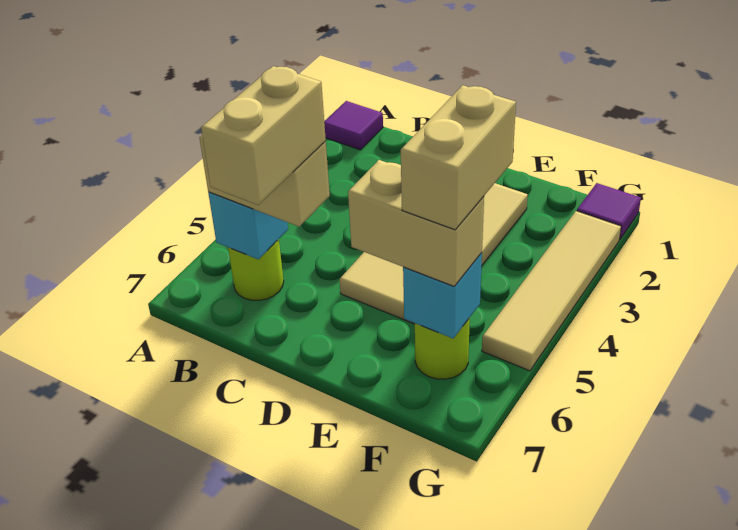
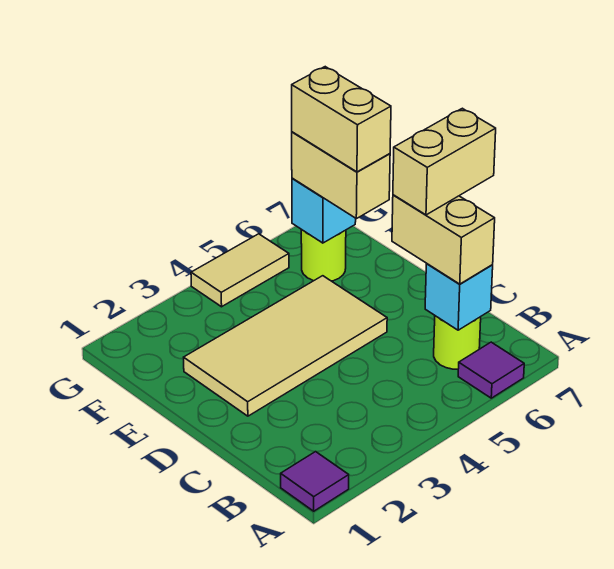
tan 1x2 brick [401,85,516,230] -> tan 1x2 brick turned to [292,67,391,172]
purple 1x1 tile [577,183,641,240] -> purple 1x1 tile moved to [458,342,524,398]
tan 1x4 tile [482,211,621,371] -> tan 1x2 tile [191,234,289,307]

